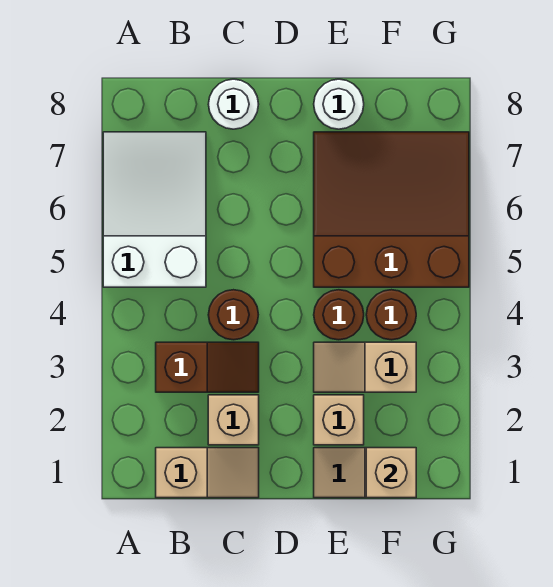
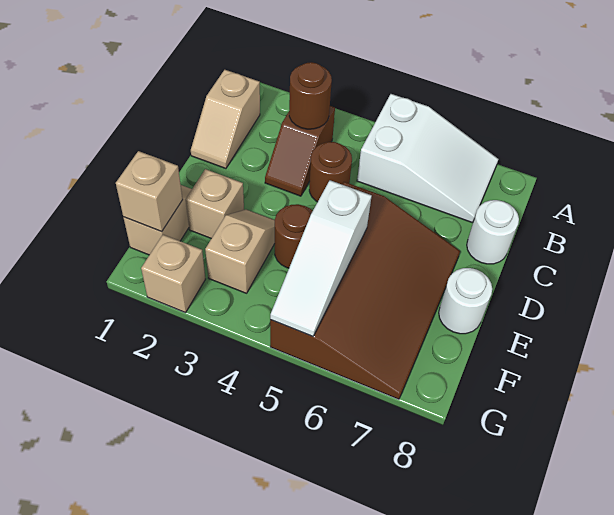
tan 1x1 brick [208,395,259,445] -> tan 1x1 brick moved to [141,235,205,313]
brown 3x3 slope [314,132,469,287] -> brown 3x4 slope [270,182,460,399]
none -> white 1x3 slope [270,180,372,336]
brown 1x1 round brick [366,290,416,340] -> brown 1x1 round brick moved to [289,62,332,129]

